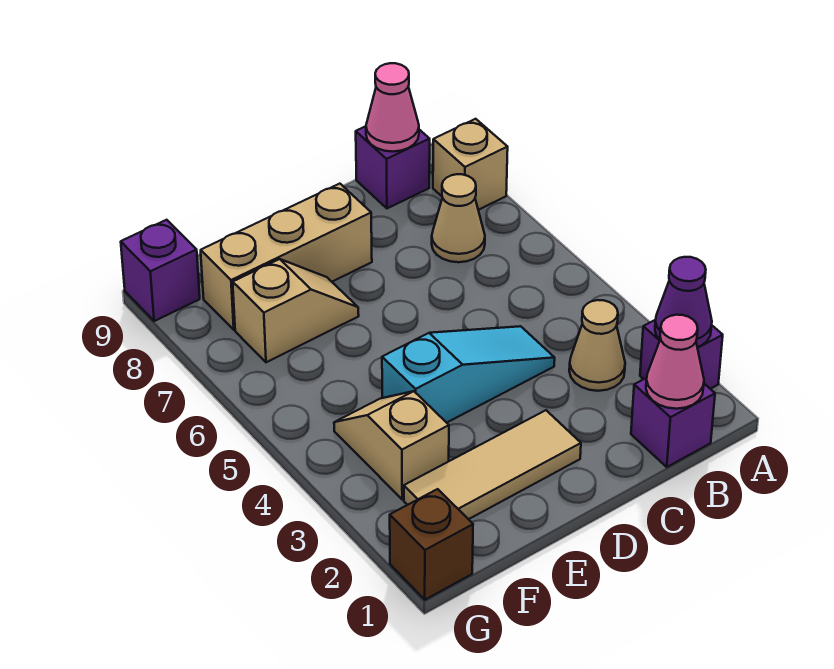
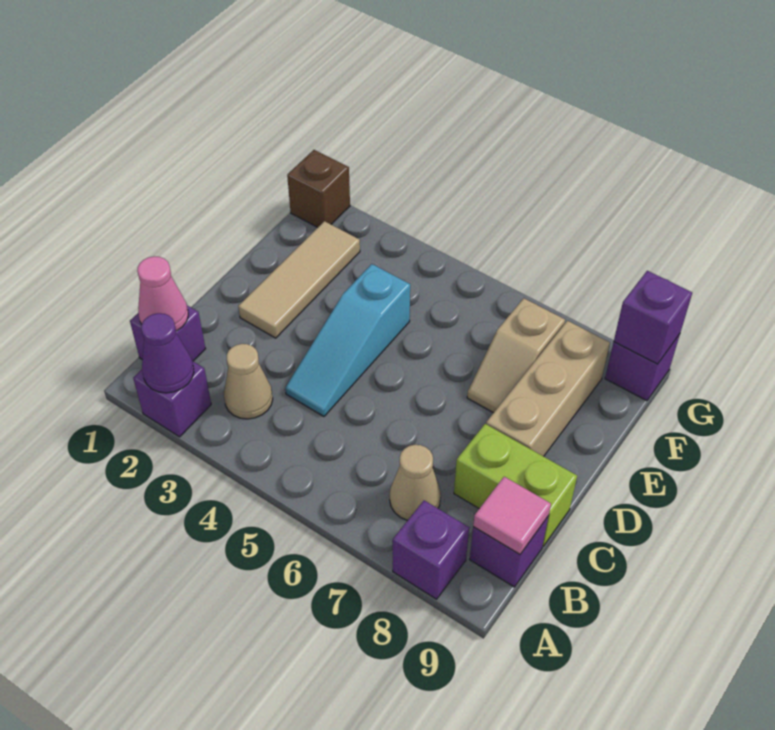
tan 1x1 brick [433,119,508,210] -> purple 1x1 brick [393,500,469,599]
pink 1x1 cone [366,63,419,152] -> pink 1x1 tile [473,477,551,554]
none -> lime 1x2 brick [454,424,577,546]
tan 1x2 slope [334,391,449,499] -> none
none -> purple 1x1 brick [614,271,692,364]

